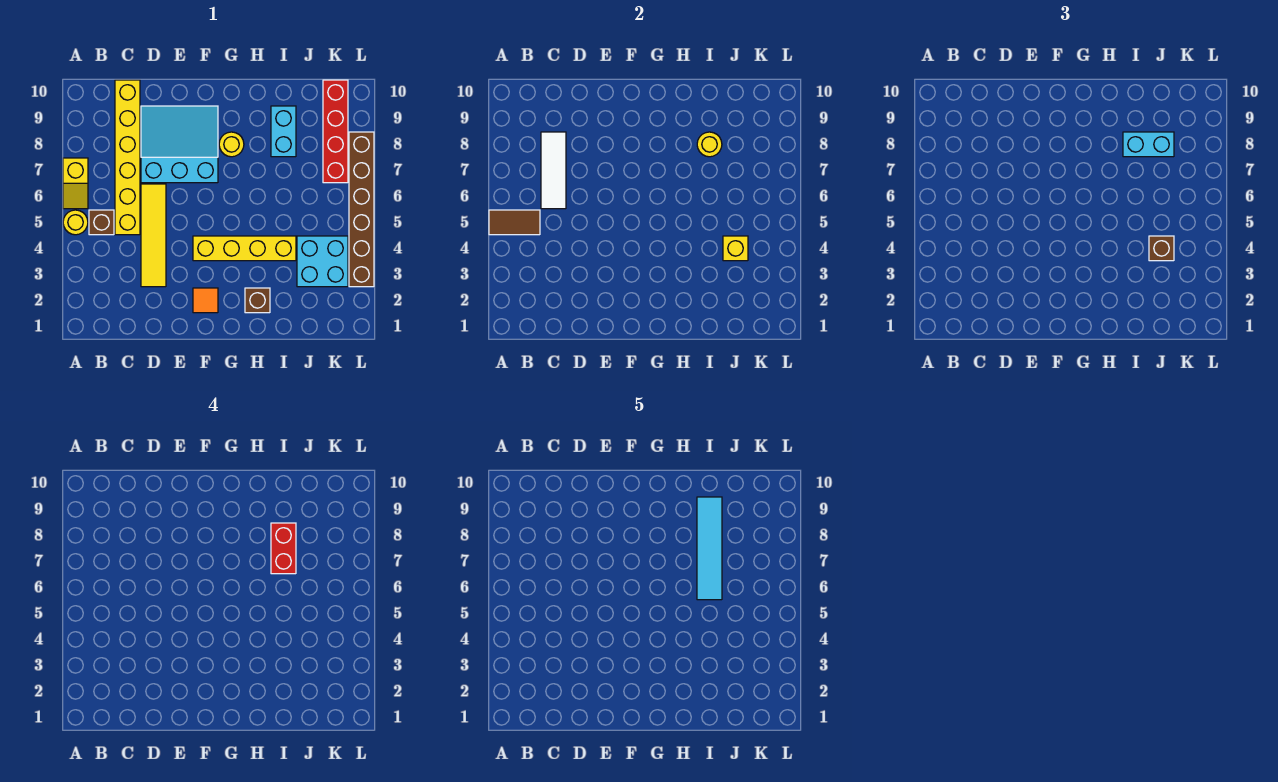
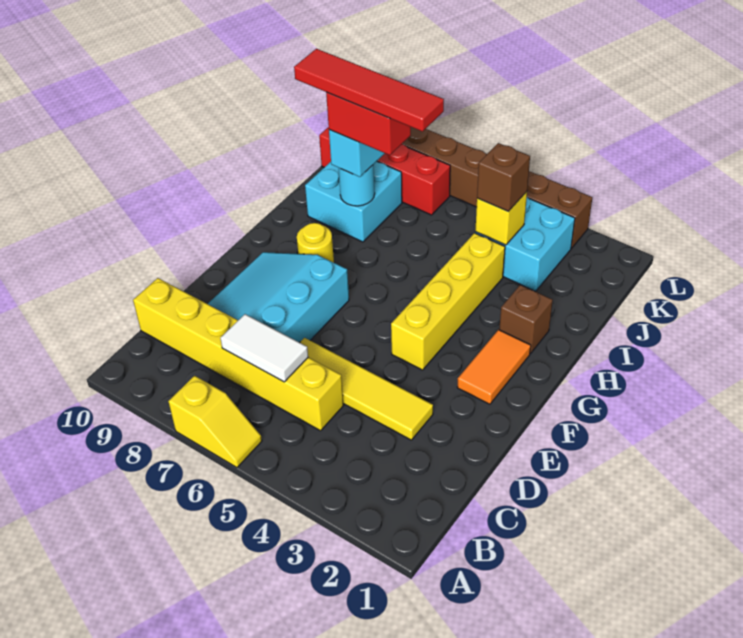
yellow 1x1 round brick [63,210,88,235] -> none
brown 1x2 tile [489,210,540,235] -> none
brown 1x1 brick [89,210,114,235] -> none
white 1x3 tile [541,132,566,209] -> white 1x2 tile [220,314,308,382]
orange 1x1 tile [193,288,218,313] -> orange 1x2 tile [457,330,531,404]
cyan 1x4 tile [697,497,722,600] -> red 1x4 tile [294,49,444,132]
cyan 1x2 brick [271,106,296,157] -> cyan 2x2 brick [305,161,402,242]
yellow 1x1 round brick [697,132,722,157] -> cyan 1x1 round brick [339,164,375,206]

